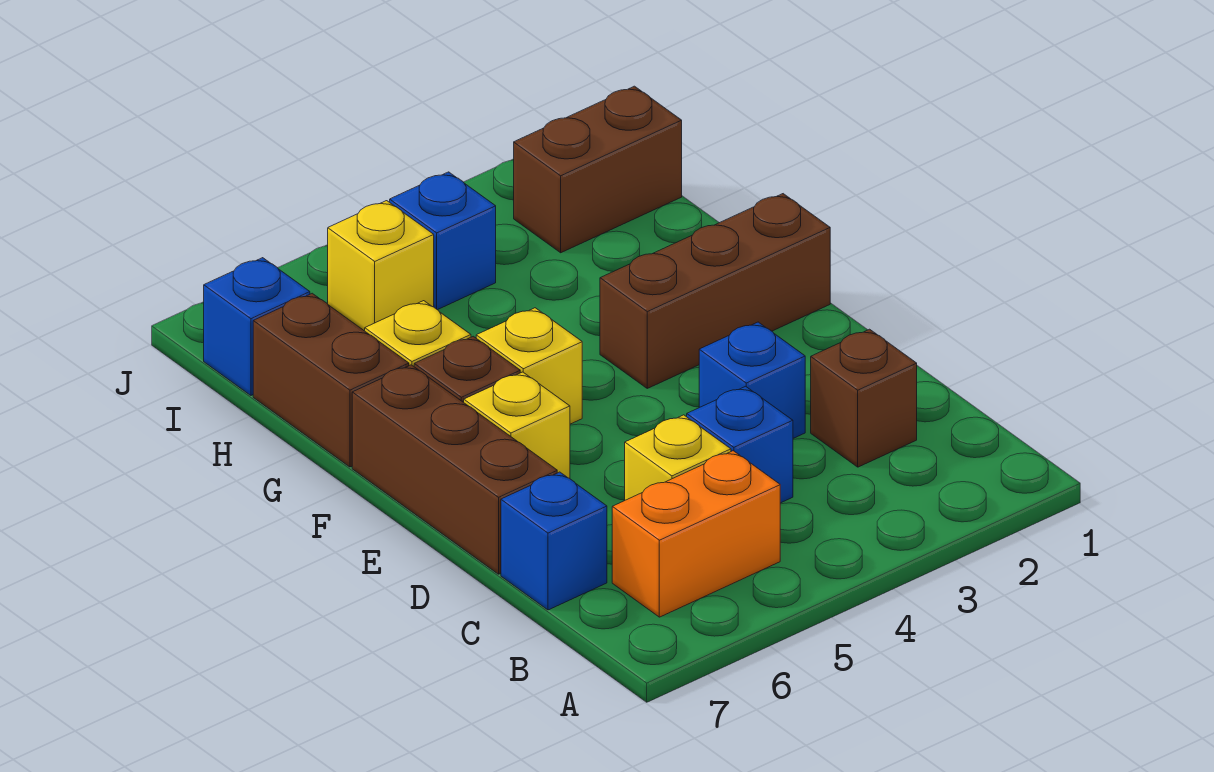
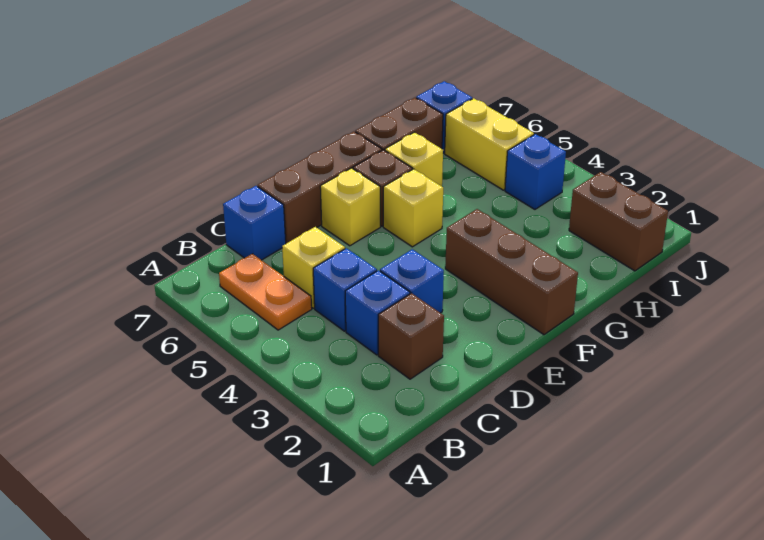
orange 1x2 brick [612,451,780,617] -> orange 1x2 plate [219,254,312,330]
none -> blue 1x1 brick [345,270,410,355]
yellow 1x1 brick [328,201,434,331] -> yellow 1x2 brick [445,98,534,190]

